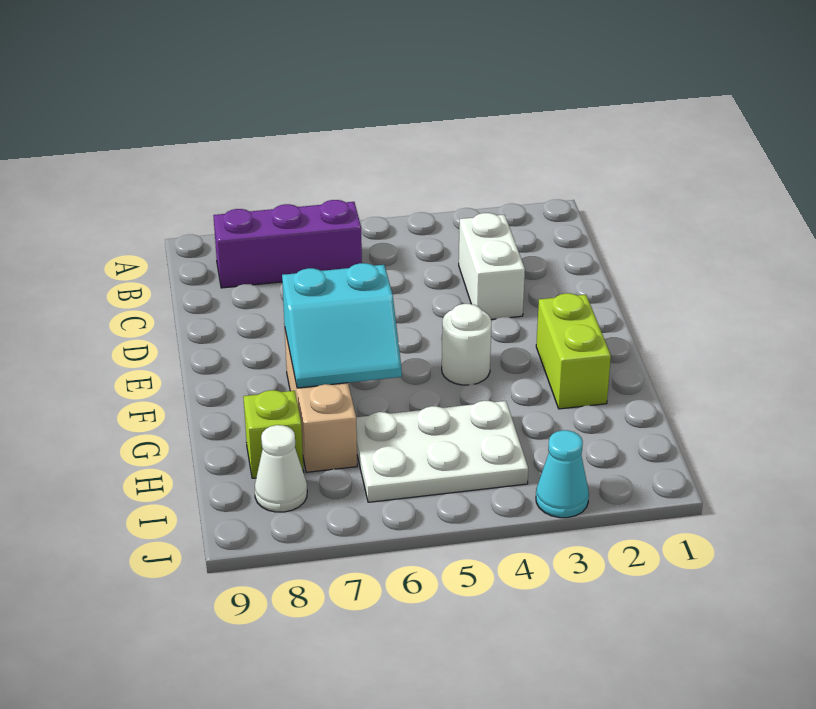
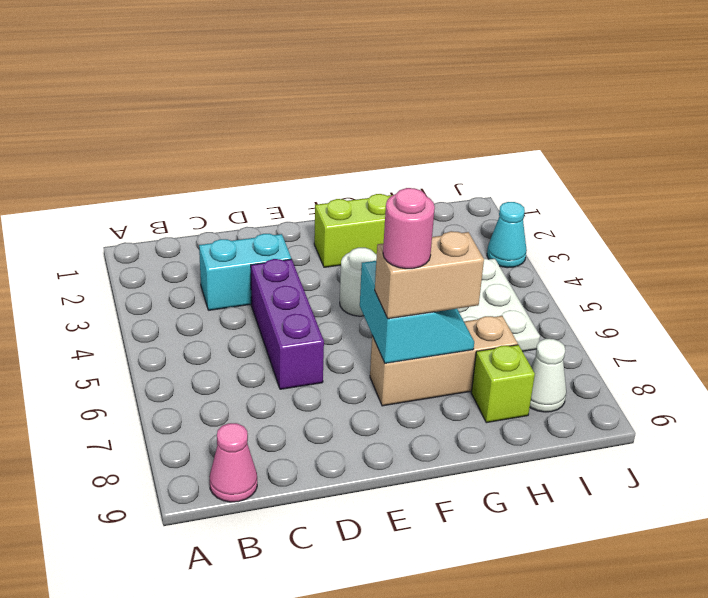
purple 1x3 brick [213,200,362,288] -> purple 1x3 brick moved to [251,259,324,389]
none -> pink 1x1 cone [209,423,257,502]
white 1x2 brick [459,213,525,319] -> cyan 1x2 brick [199,234,291,310]
none -> tan 1x2 brick [375,231,484,319]
none -> pink 1x1 round brick [383,188,435,269]

